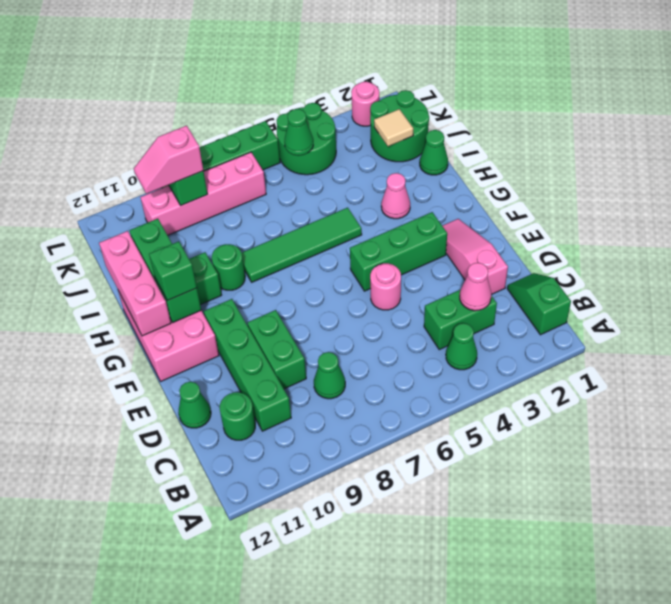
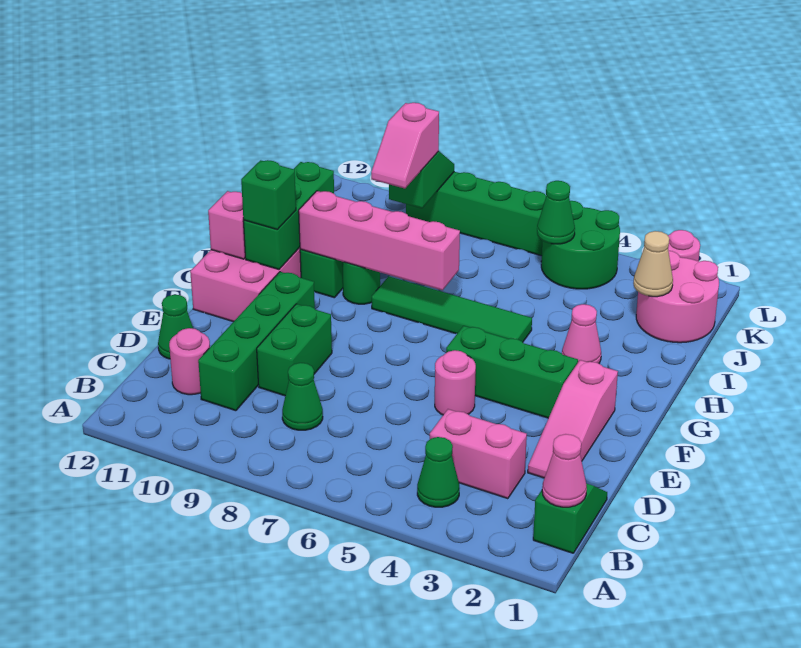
green 1x2 brick [424,290,497,350] -> pink 1x2 brick [430,409,527,499]
pink 1x1 cone [460,263,491,311] -> pink 1x1 cone moved to [542,434,587,507]
green 1x1 round brick [220,392,255,440] -> pink 1x1 round brick [169,328,210,395]
pink 1x3 slope [442,219,508,295] -> pink 1x3 slope turned to [528,360,618,478]
pink 1x3 brick [99,231,171,336] -> pink 1x1 brick [208,191,245,259]
green 1x1 cone [420,130,448,175] -> none
green 2x2 round brick [370,90,429,162] -> pink 2x2 round brick [636,251,719,343]
tan 1x1 tile [374,109,413,146] -> tan 1x1 cone [633,231,673,297]
pink 1x4 brick [140,152,266,235] -> pink 1x4 brick moved to [299,191,460,290]
pink 1x2 slope [134,126,203,194] -> pink 1x2 slope turned to [371,103,439,189]

